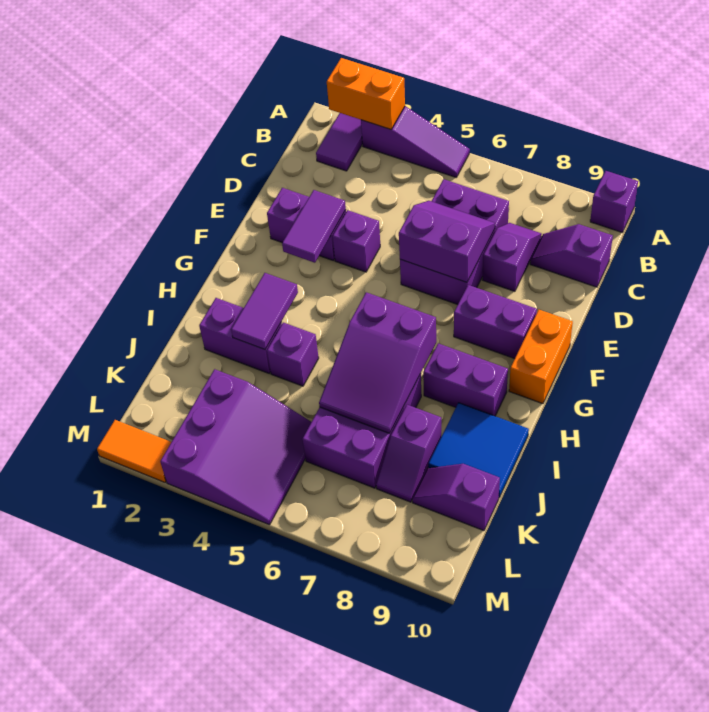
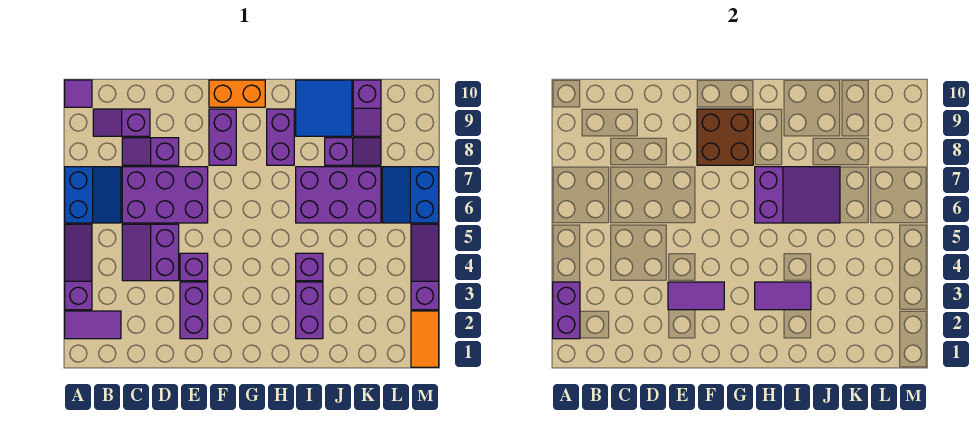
orange 1x2 brick [327,58,405,129] -> purple 1x2 brick [553,282,580,339]
none -> blue 2x2 slope [65,167,121,223]
purple 1x1 brick [590,171,638,232] -> purple 1x1 tile [65,80,92,107]
purple 1x2 slope [530,224,613,287] -> purple 1x2 slope turned to [93,109,150,136]
purple 2x2 slope [399,201,495,282] -> purple 2x2 slope moved to [122,224,179,281]
none -> brown 2x2 brick [697,109,753,165]
purple 3x3 slope [160,369,311,525] -> purple 1x3 slope [411,224,439,310]
none -> blue 2x2 slope [382,167,439,223]

